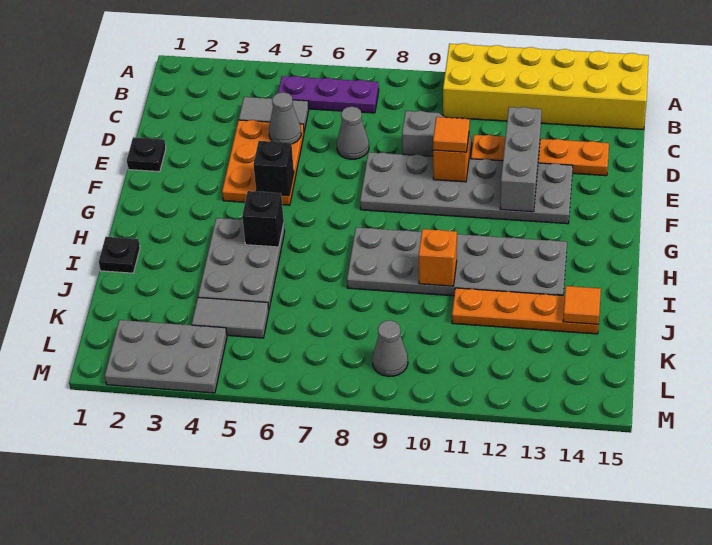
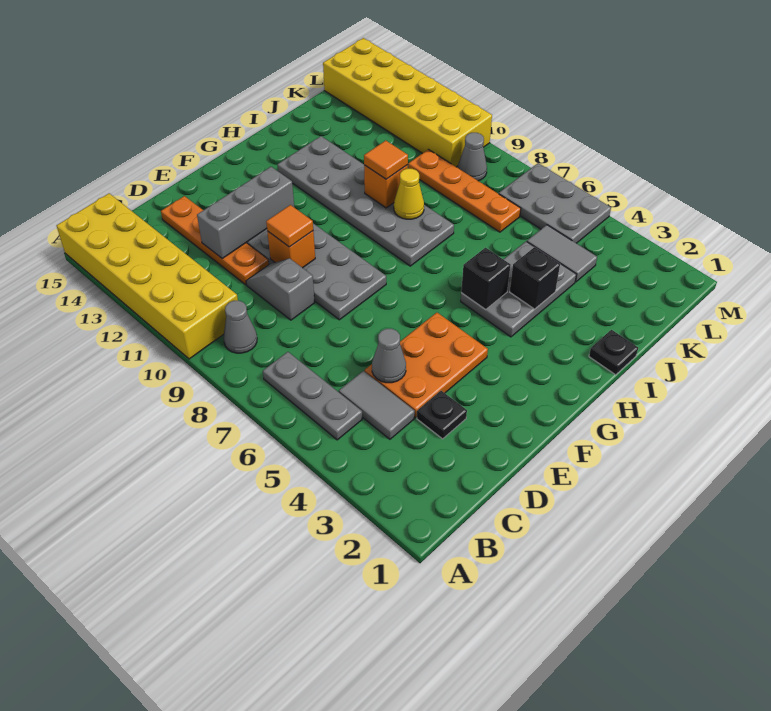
purple 1x3 plate [278,76,379,113] -> grey 1x3 plate [263,352,362,440]
grey 1x1 cone [337,107,369,159] -> grey 1x1 cone moved to [223,301,257,353]
black 1x1 plate [127,137,166,172] -> black 1x1 plate moved to [417,391,467,439]
black 1x1 brick [253,141,294,196] -> black 1x1 brick moved to [510,247,560,309]
none -> yellow 1x1 cone [394,169,424,219]
orange 1x4 plate [452,288,598,334] -> orange 1x4 plate moved to [408,149,521,232]
orange 1x1 tile [563,286,601,324] -> orange 1x1 tile moved to [364,140,408,179]
grey 2x3 plate [105,320,227,393] -> grey 2x3 plate moved to [499,163,611,243]
none -> yellow 2x6 brick [323,38,492,167]

